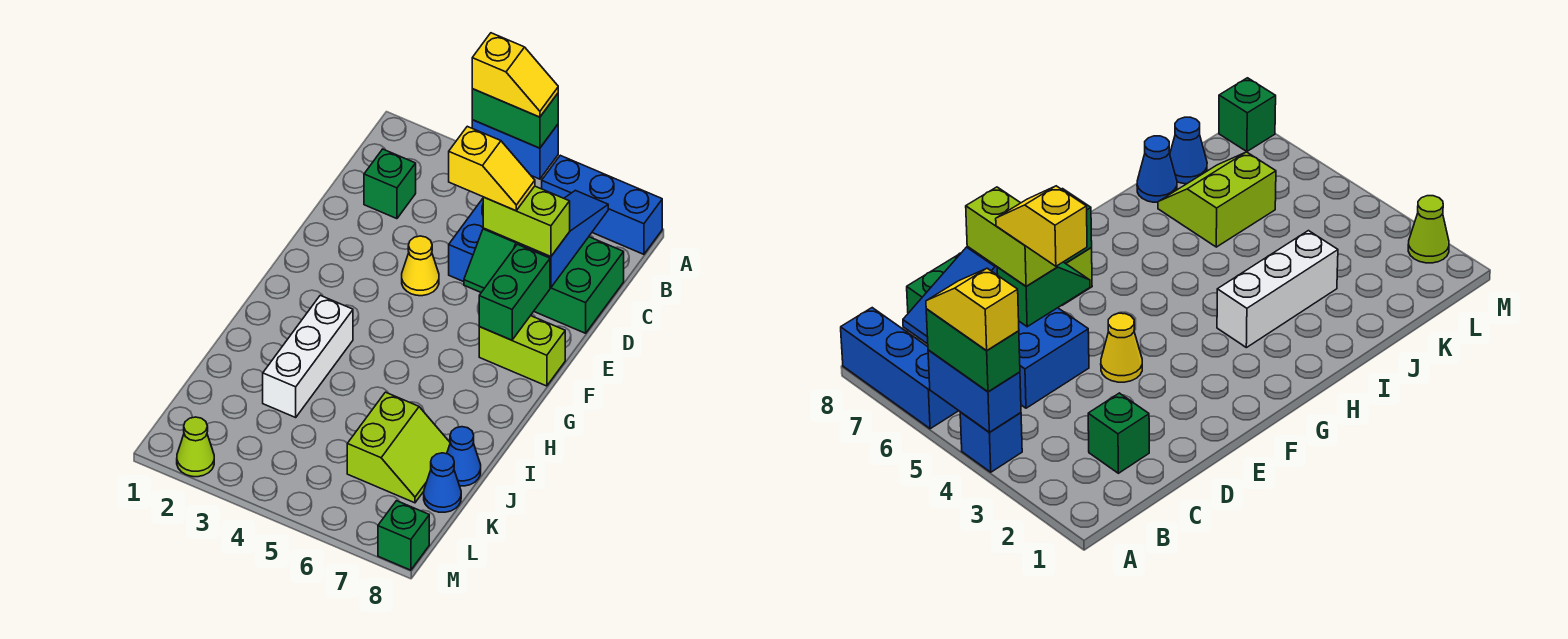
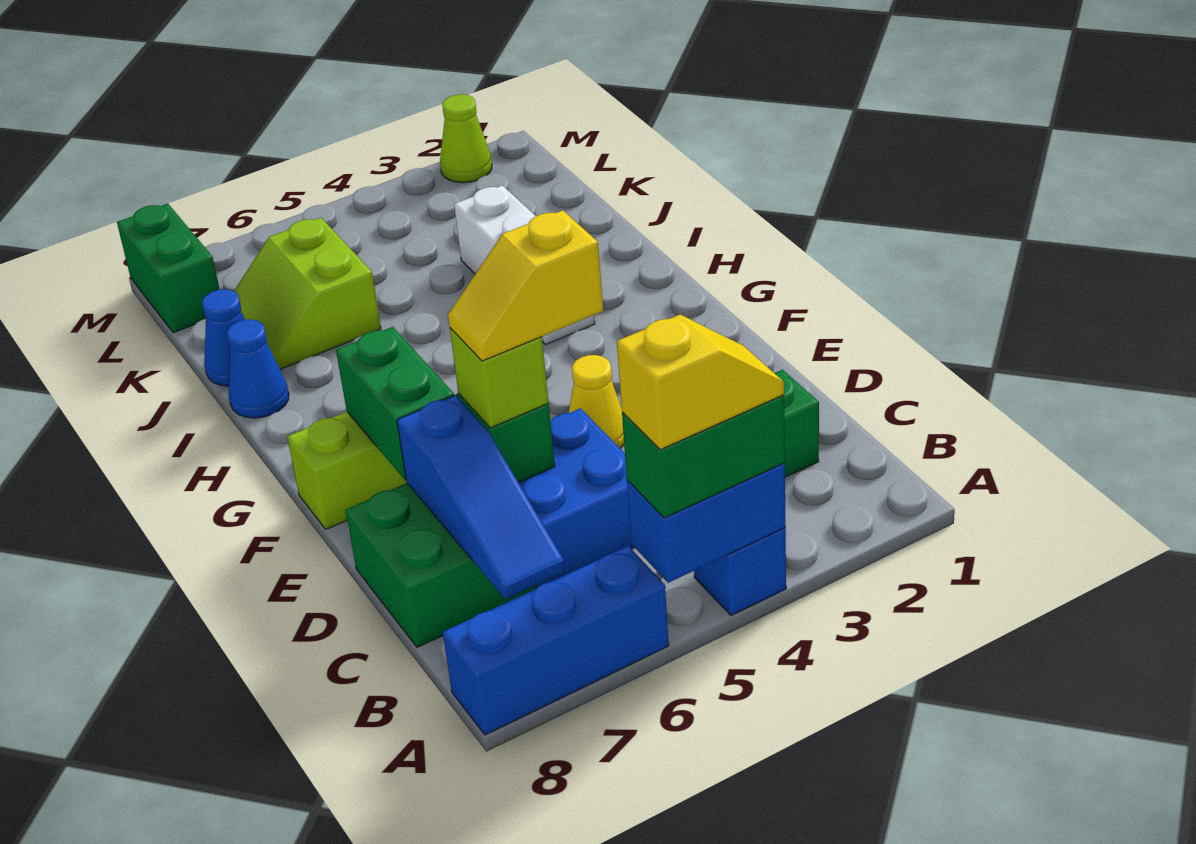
yellow 1x2 slope [472,33,558,117] -> yellow 1x2 slope turned to [617,315,784,450]
lime 1x2 brick [483,186,570,257] -> lime 1x1 brick [450,328,548,428]
blue 1x1 cone [424,453,461,512] -> blue 1x1 cone moved to [227,319,289,418]
green 1x1 brick [378,501,429,570] -> green 1x2 brick [117,204,220,333]

